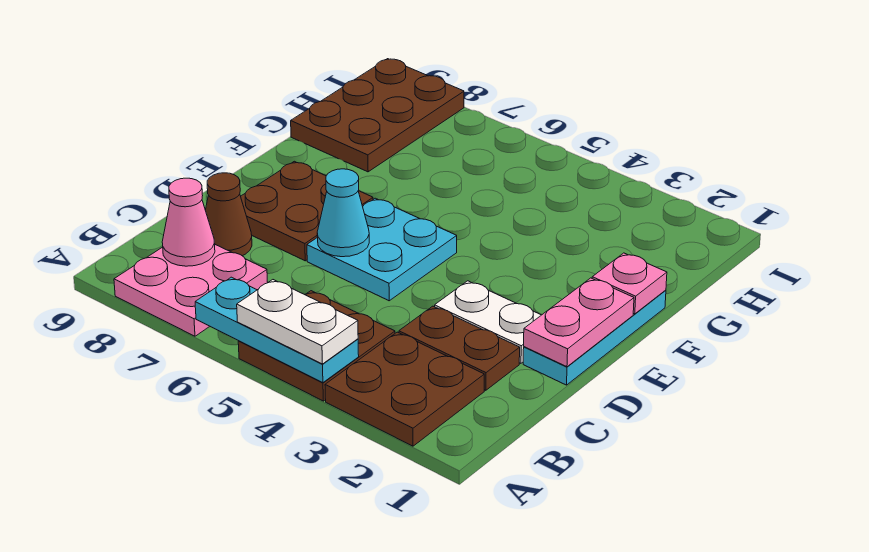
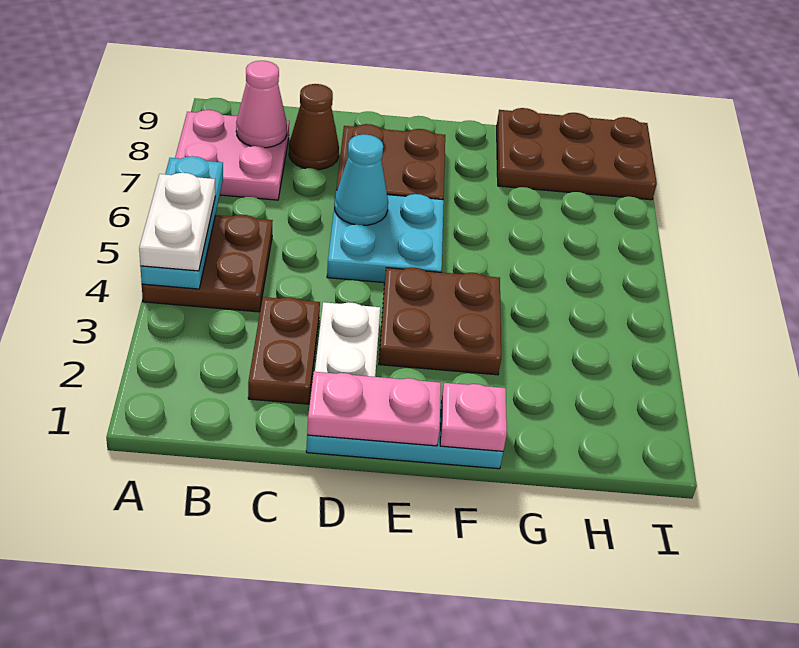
brown 2x2 plate [325,332,484,446] -> brown 2x2 plate moved to [379,267,501,375]

